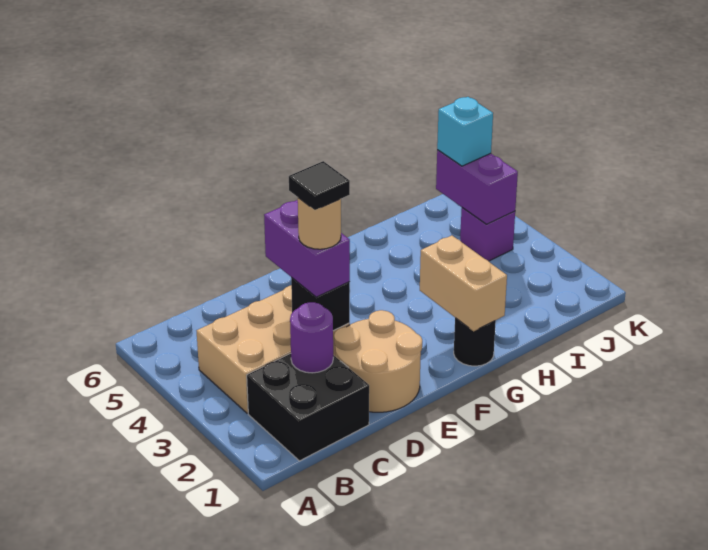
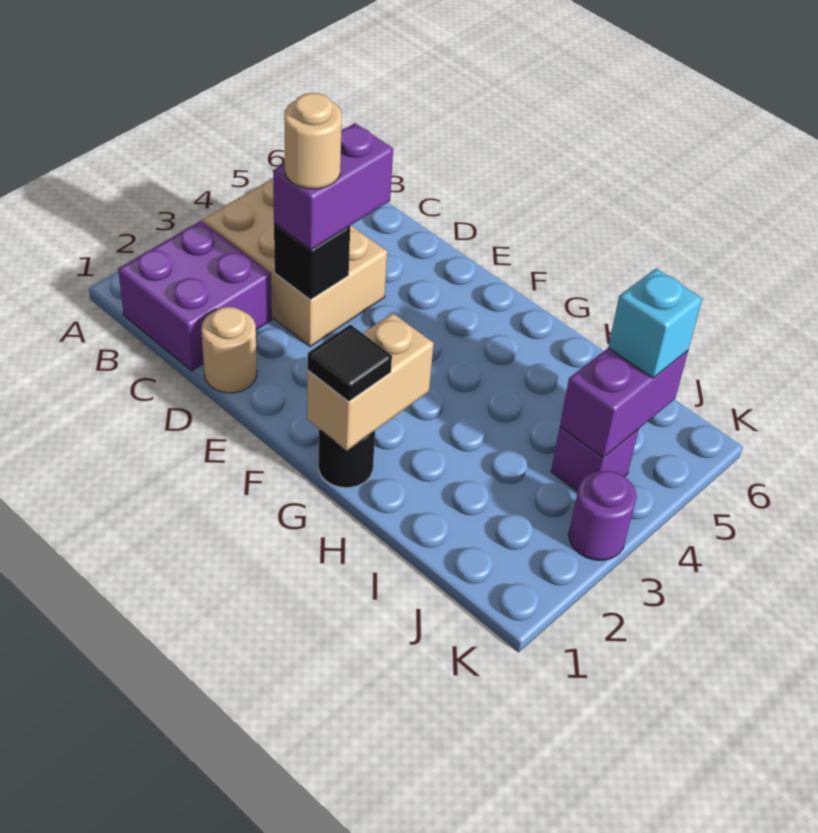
black 2x2 brick [247,354,369,461] -> purple 2x2 brick [118,221,272,371]
purple 1x1 round brick [290,302,333,373] -> purple 1x1 round brick moved to [569,471,637,560]
tan 2x2 round brick [334,310,422,412] -> tan 1x1 round brick [201,307,257,393]
black 1x1 tile [289,161,350,210] -> black 1x1 tile moved to [307,325,392,401]

